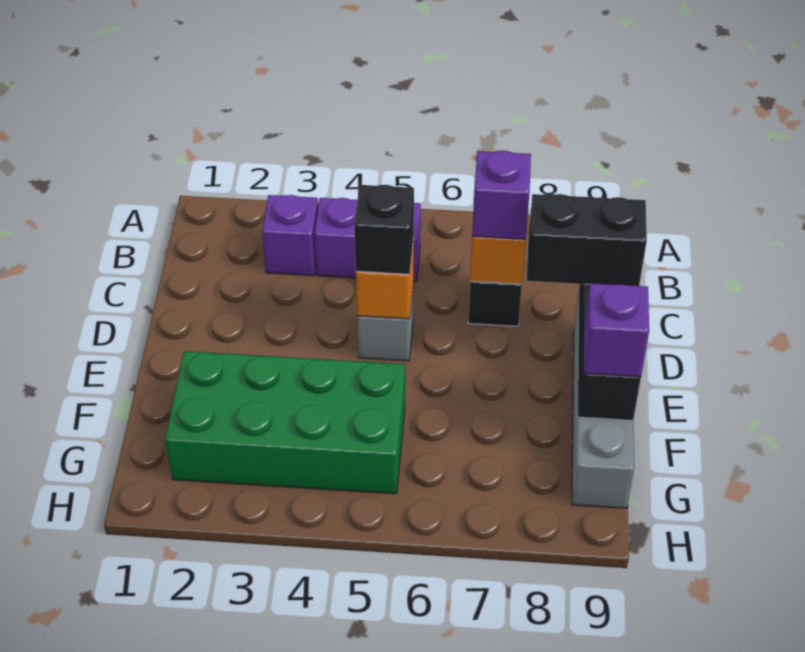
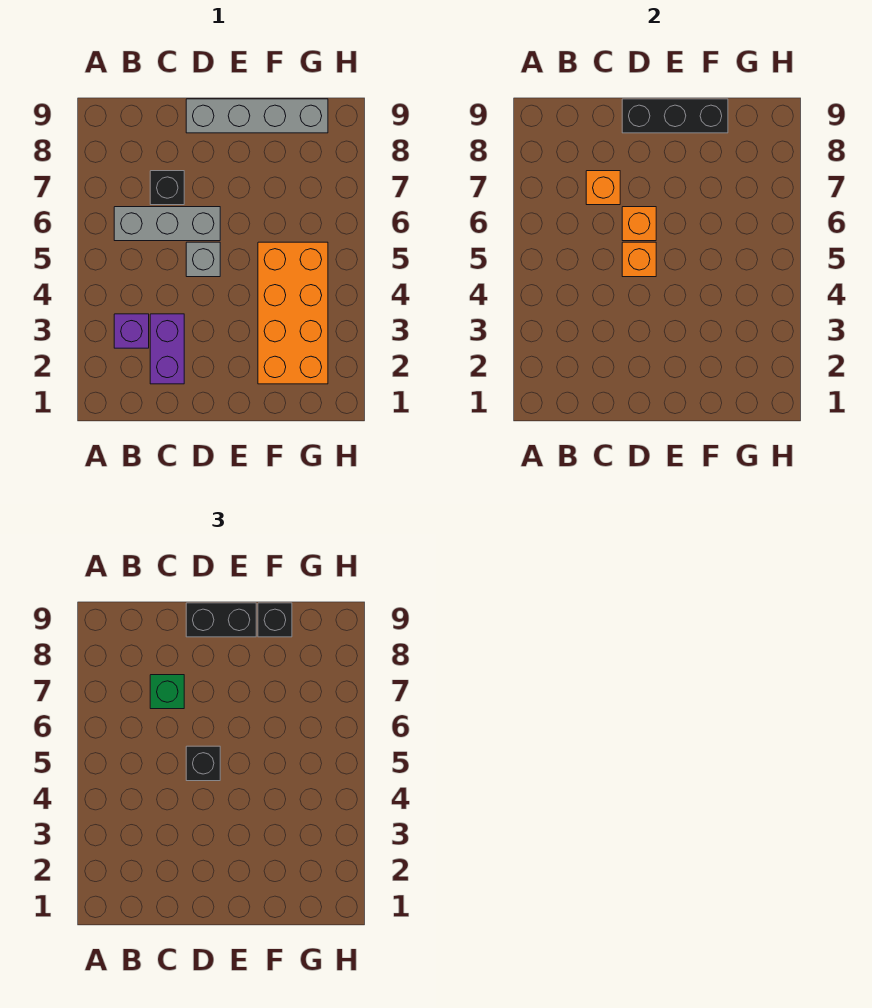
purple 1x2 brick [314,198,421,281] -> purple 1x2 brick moved to [150,314,184,384]
none -> grey 1x3 brick [114,207,220,241]
purple 1x1 brick [472,151,531,239] -> green 1x1 brick [150,675,184,709]
none -> orange 1x1 brick [622,207,656,241]
black 1x2 brick [527,194,647,286] -> black 1x2 brick turned to [186,603,256,637]
green 2x4 brick [165,351,405,494] -> orange 2x4 brick [258,242,328,384]
purple 1x1 brick [584,283,649,377] -> black 1x1 brick [258,603,292,637]

